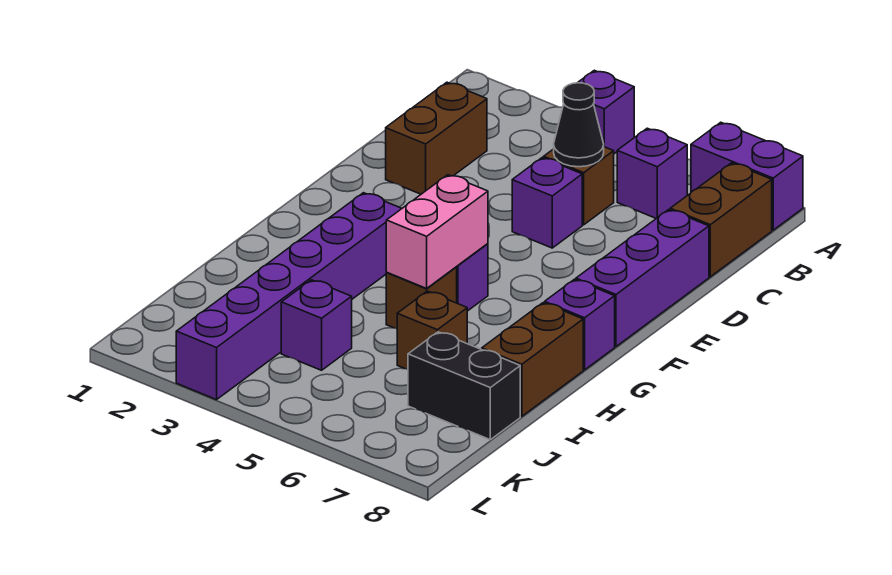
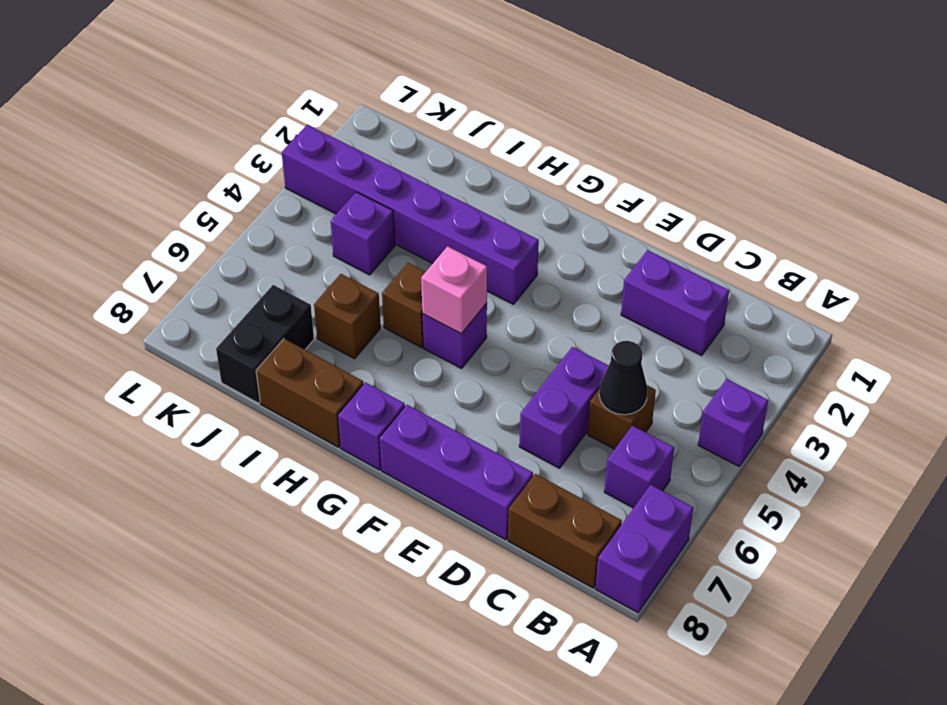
brown 1x2 brick [386,82,487,194] -> purple 1x2 brick [621,250,729,355]
purple 1x1 brick [512,158,582,248] -> purple 1x2 brick [519,347,609,468]
pink 1x2 brick [386,175,488,288] -> pink 1x1 brick [421,246,487,334]

